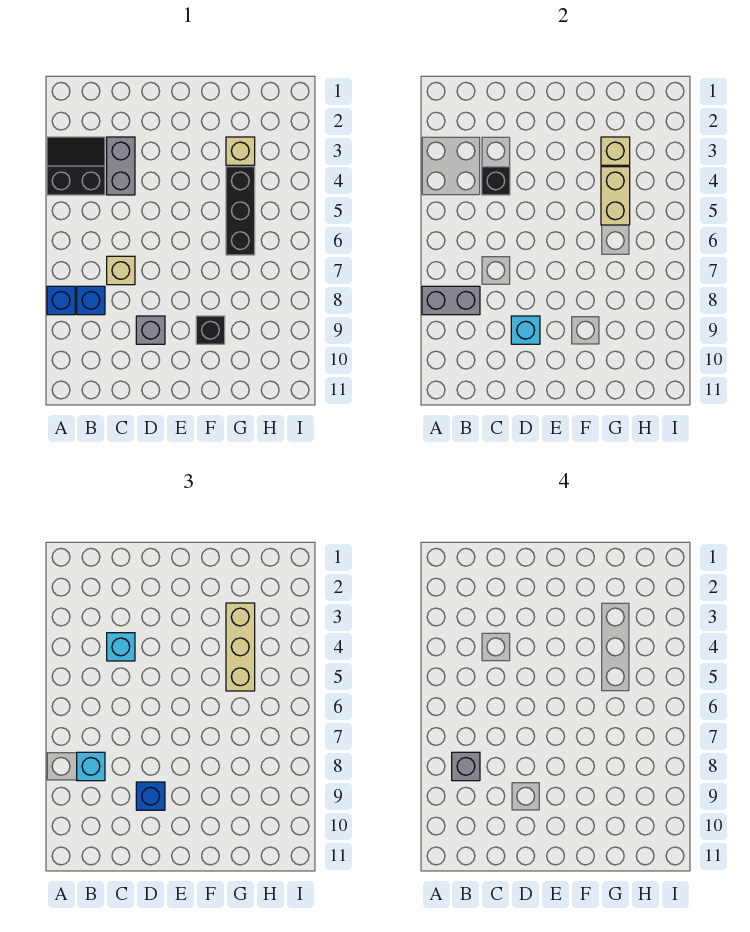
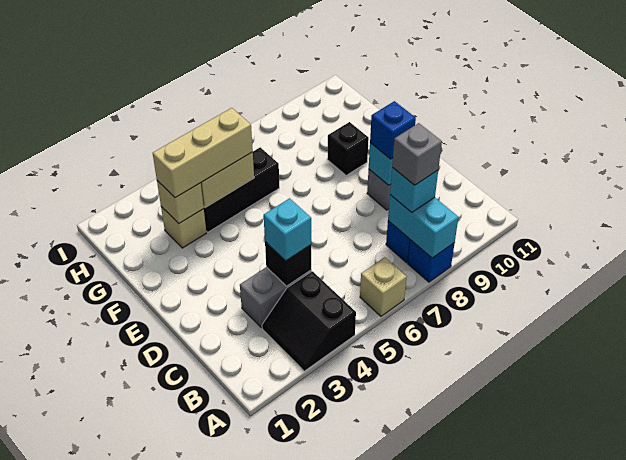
grey 1x2 brick [422,286,480,315] -> cyan 1x2 brick [388,195,459,258]
tan 1x1 brick [107,256,135,285] -> tan 1x1 brick moved to [360,257,406,316]

